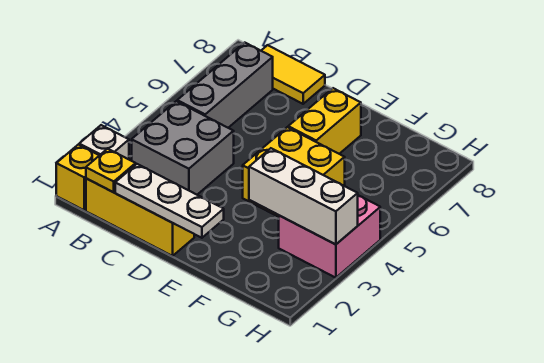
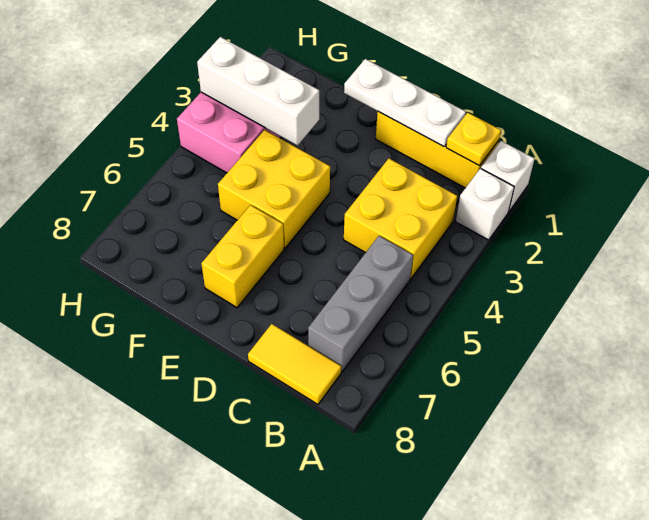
yellow 1x1 brick [56,145,99,210] -> white 1x1 brick [481,141,535,211]
grey 2x2 brick [132,101,234,195] -> yellow 2x2 brick [344,159,457,279]

